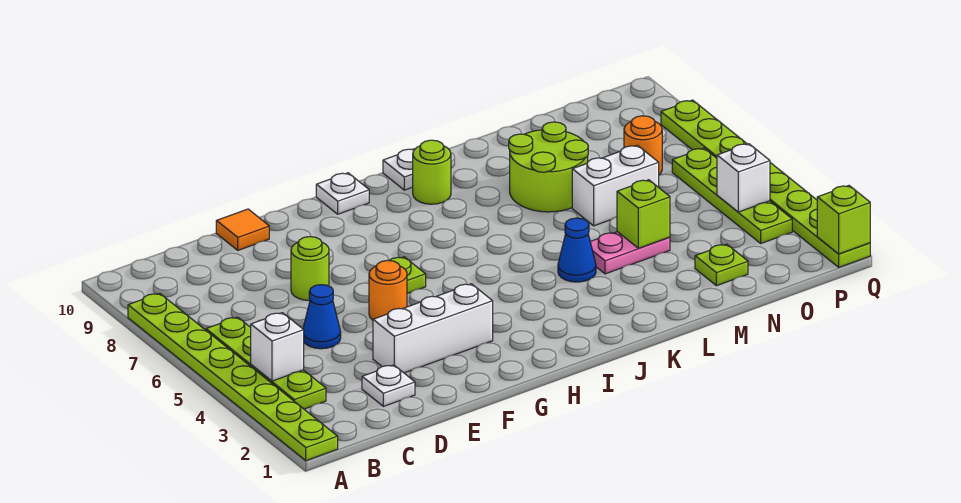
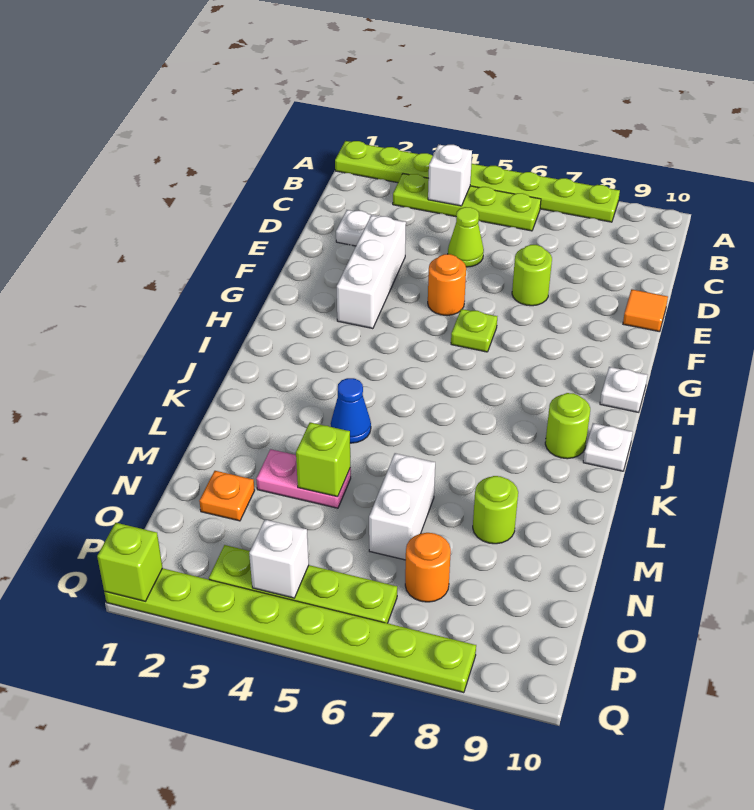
blue 1x1 cone [303,285,341,349] -> lime 1x1 cone [448,207,484,267]
pink 1x2 plate [590,232,670,274] -> pink 1x2 plate turned to [256,449,351,508]
lime 2x2 round brick [509,122,588,212] -> lime 1x1 round brick [473,476,518,544]
lime 1x1 plate [695,244,748,286] -> orange 1x1 plate [199,471,255,521]

